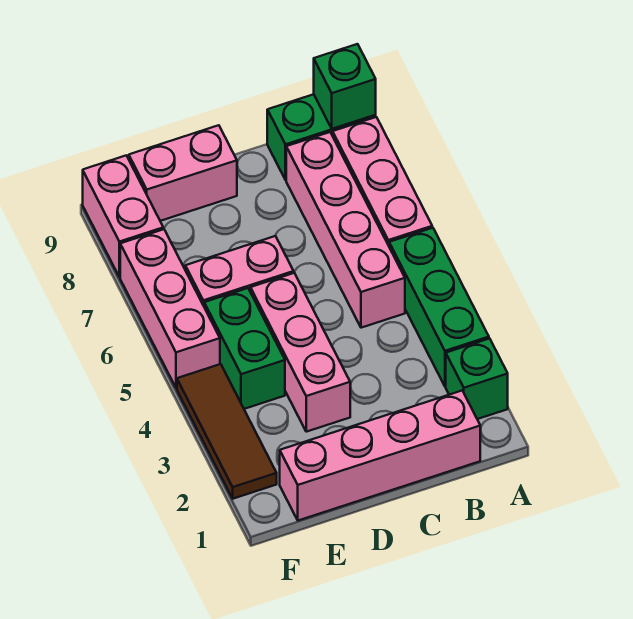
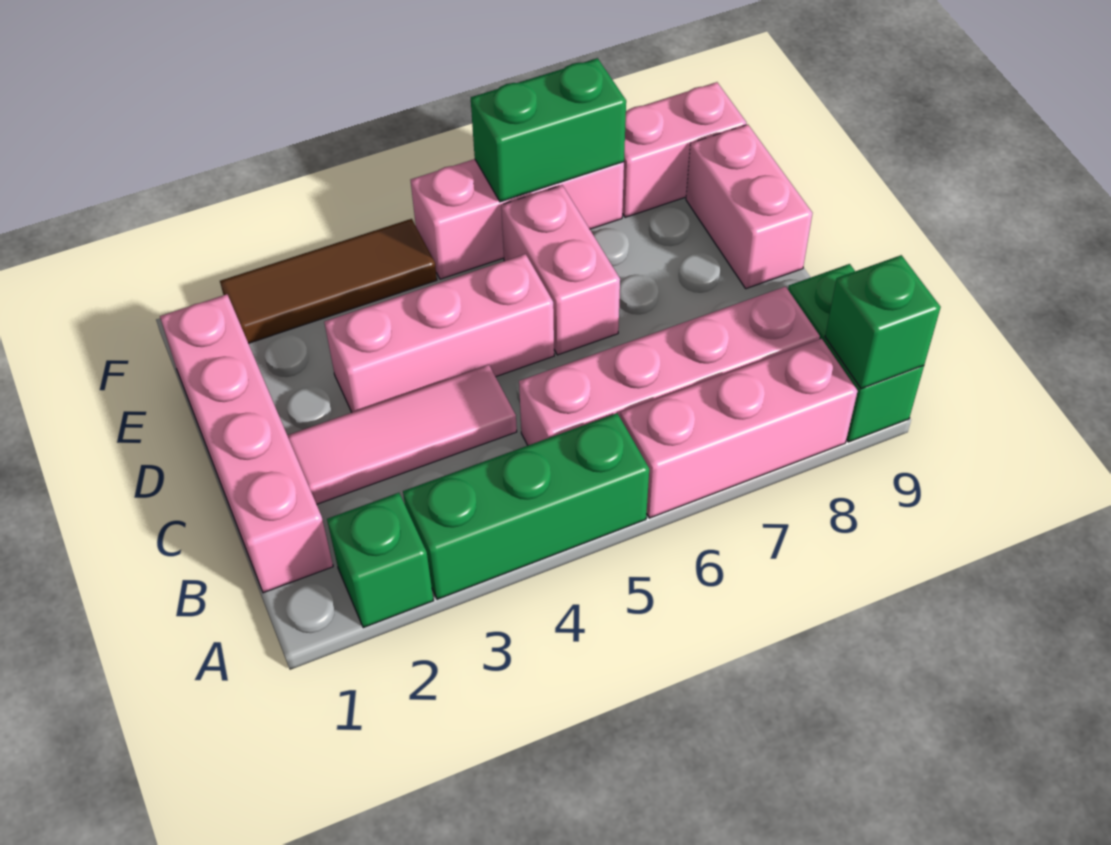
none -> pink 1x3 tile [287,365,517,504]
green 1x2 brick [204,288,285,409] -> green 1x2 brick moved to [471,58,626,202]

